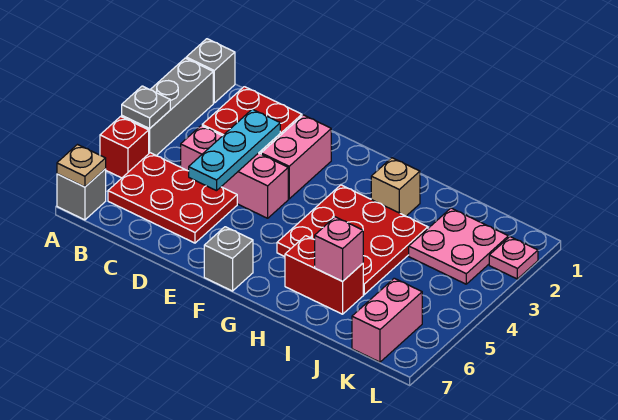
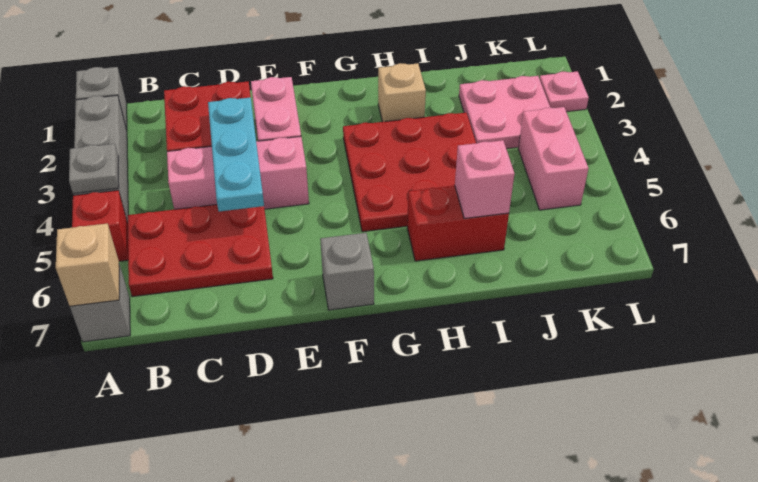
tan 1x1 plate [57,145,106,187] -> tan 1x1 brick [56,223,119,306]
pink 1x2 brick [352,278,422,362] -> pink 1x2 brick moved to [518,107,588,210]

